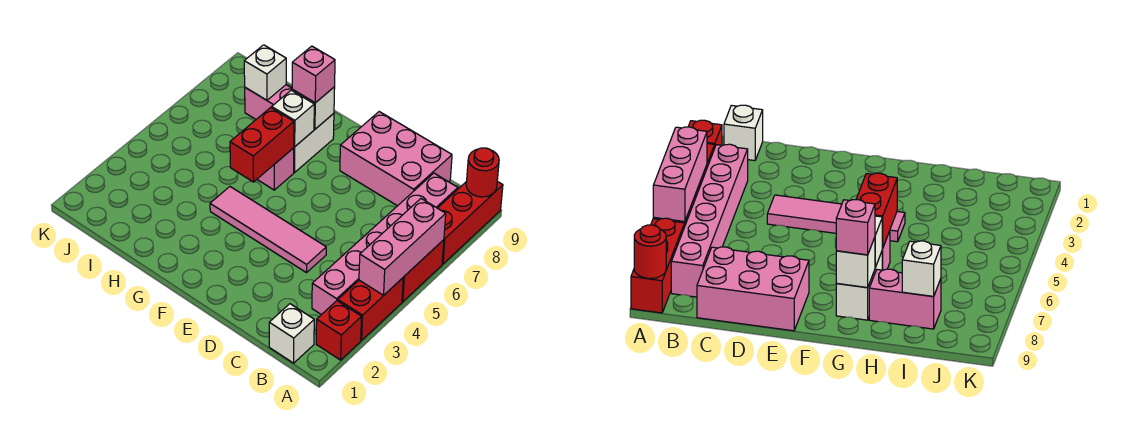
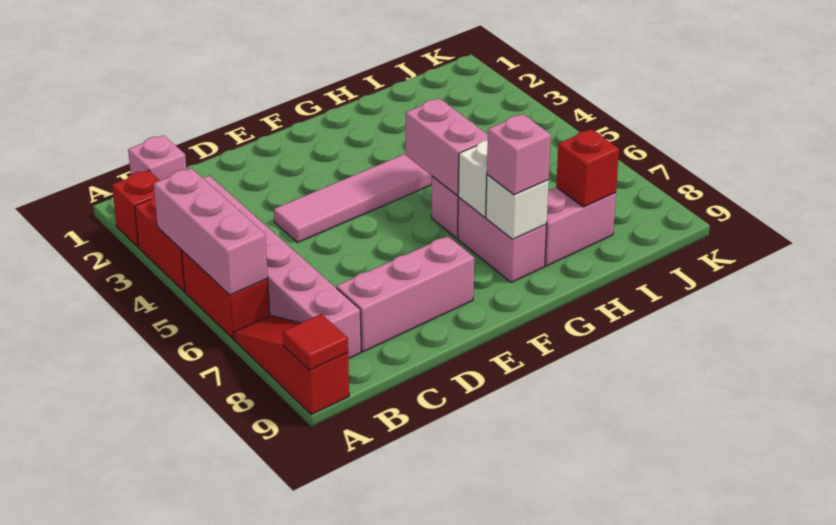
red 1x3 brick [438,181,503,264] -> red 1x3 slope [234,316,349,414]
red 1x1 round brick [466,148,499,197] -> red 1x1 tile [283,314,348,370]
white 1x1 brick [269,304,314,363] -> pink 1x1 brick [128,135,186,180]
pink 2x3 brick [340,112,452,206] -> pink 1x3 brick [336,236,474,352]
red 1x2 brick [230,108,294,182] -> pink 1x2 brick [406,98,488,196]
white 1x2 brick [294,114,334,172] -> pink 1x2 brick [458,198,547,282]
white 1x1 brick [244,45,286,100] -> red 1x1 brick [556,129,619,207]

